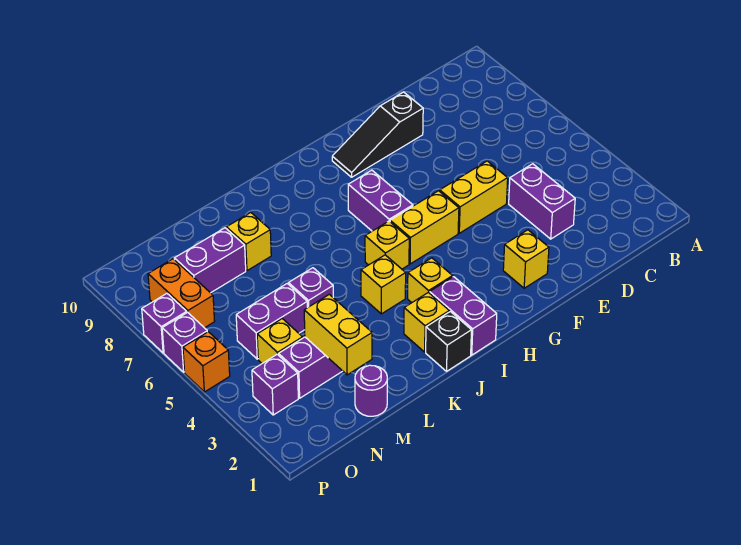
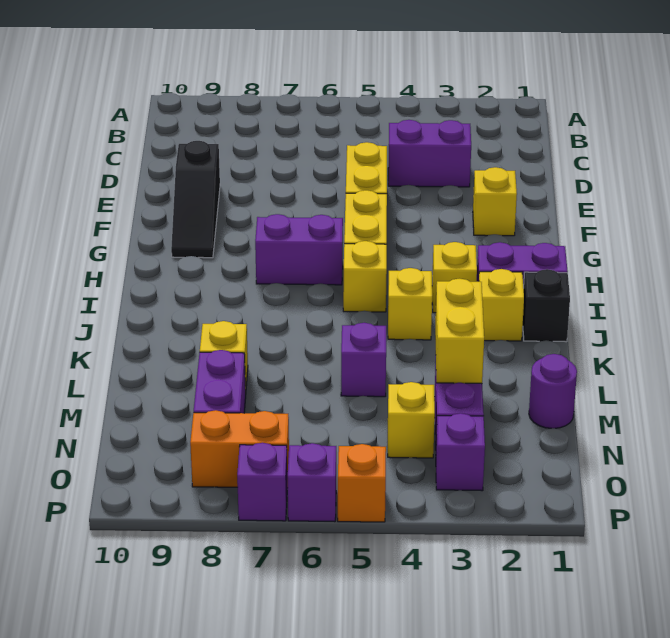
yellow 1x2 brick [304,294,372,375] -> yellow 1x2 brick turned to [435,279,484,384]
purple 1x2 brick [236,284,307,359] -> none

